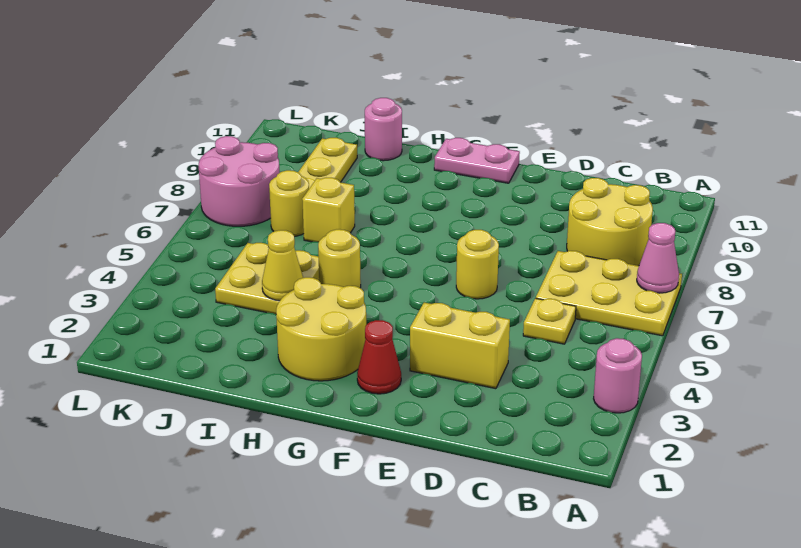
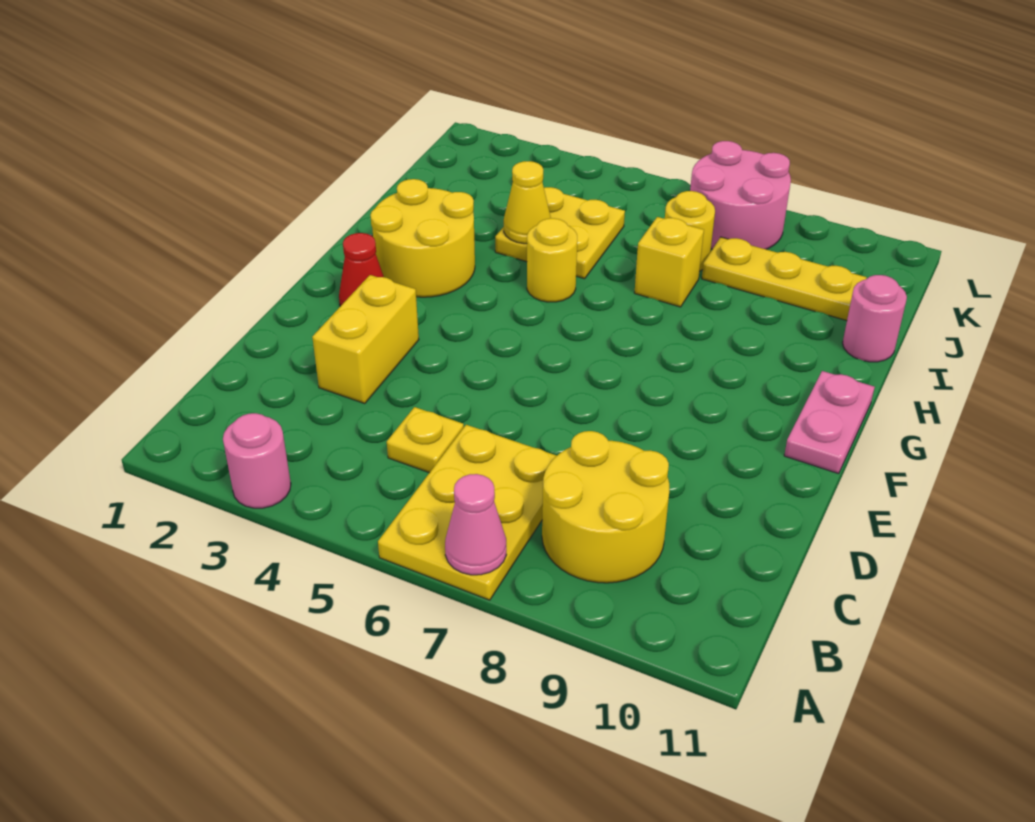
yellow 1x1 round brick [456,230,499,299] -> none

